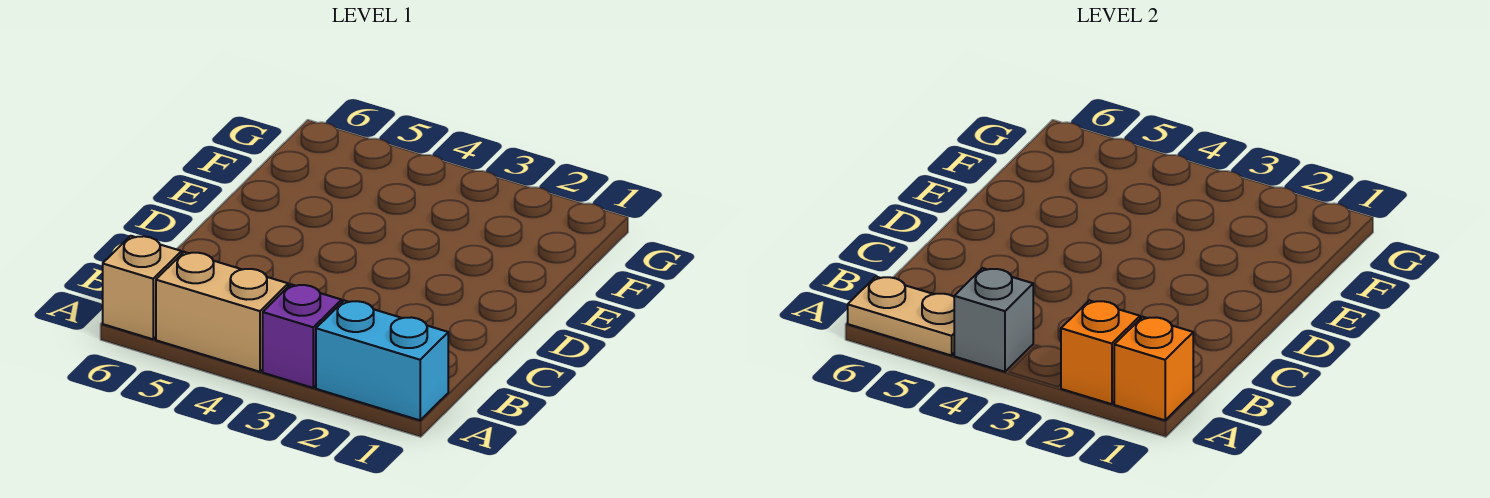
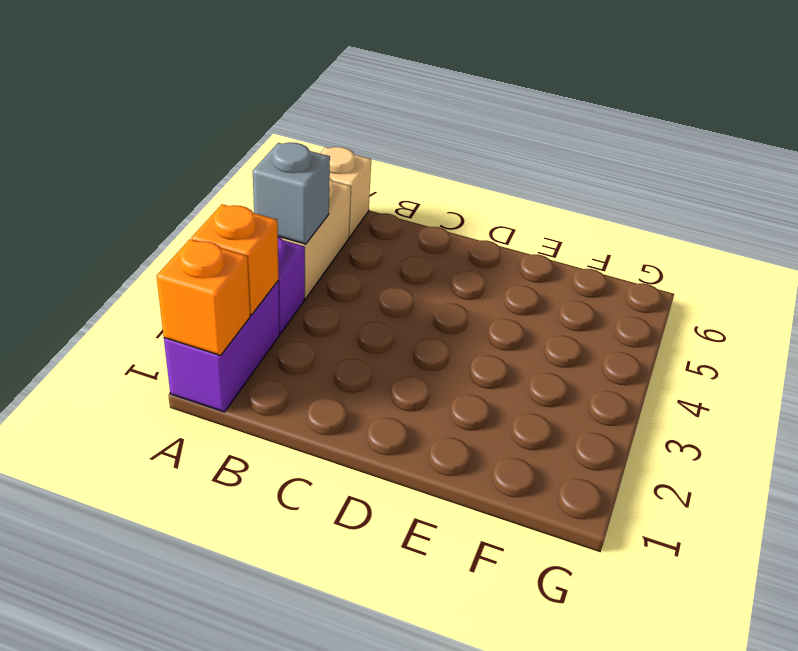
cyan 1x2 brick [316,300,448,420] -> purple 1x2 brick [164,281,280,412]
tan 1x2 plate [848,277,954,356] -> none

